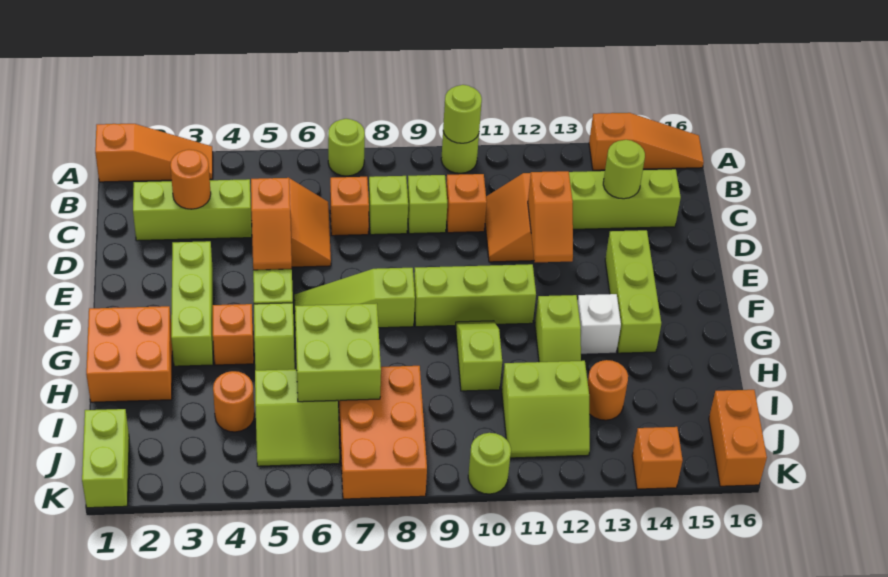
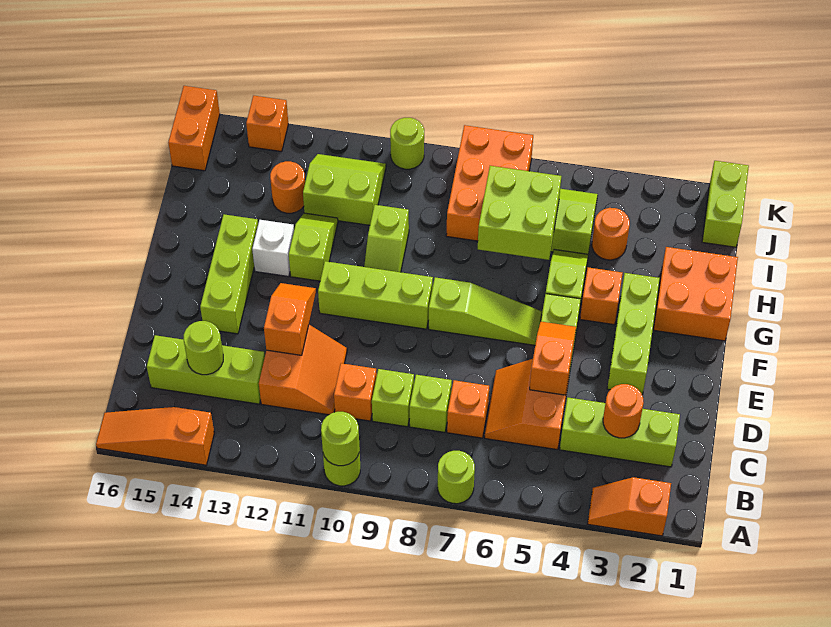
orange 1x3 slope [95,124,213,182] -> orange 1x2 slope [588,477,671,536]

